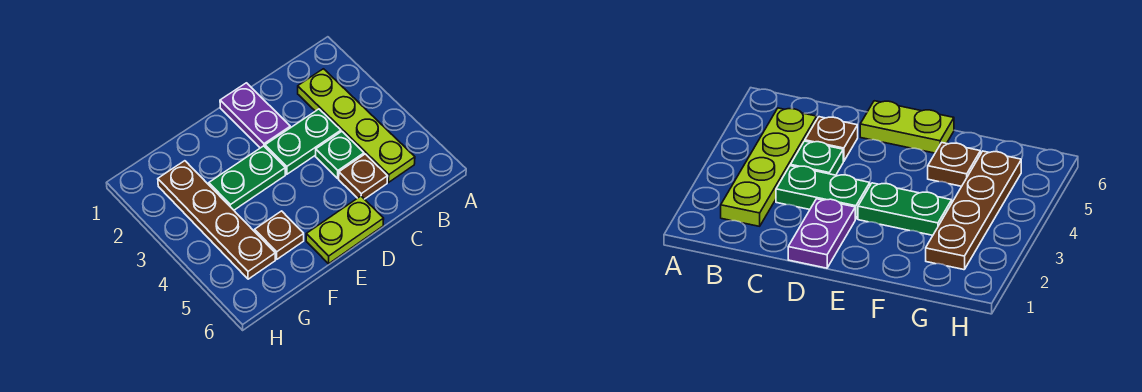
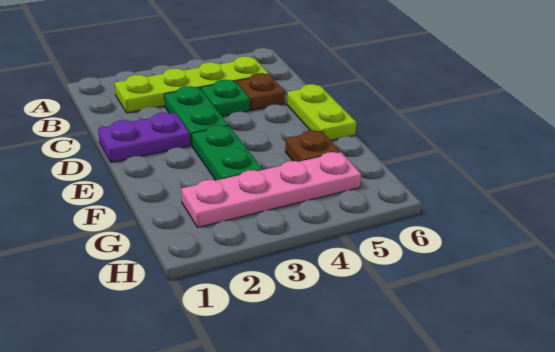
brown 1x4 plate [158,161,275,279] -> pink 1x4 plate [182,152,361,228]

